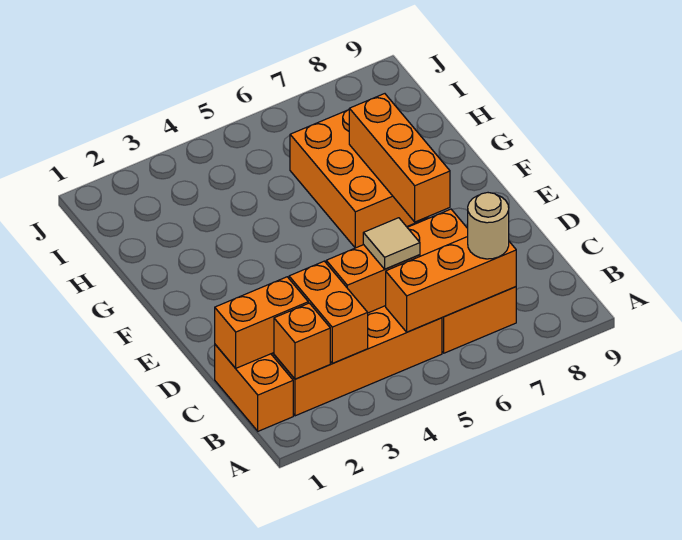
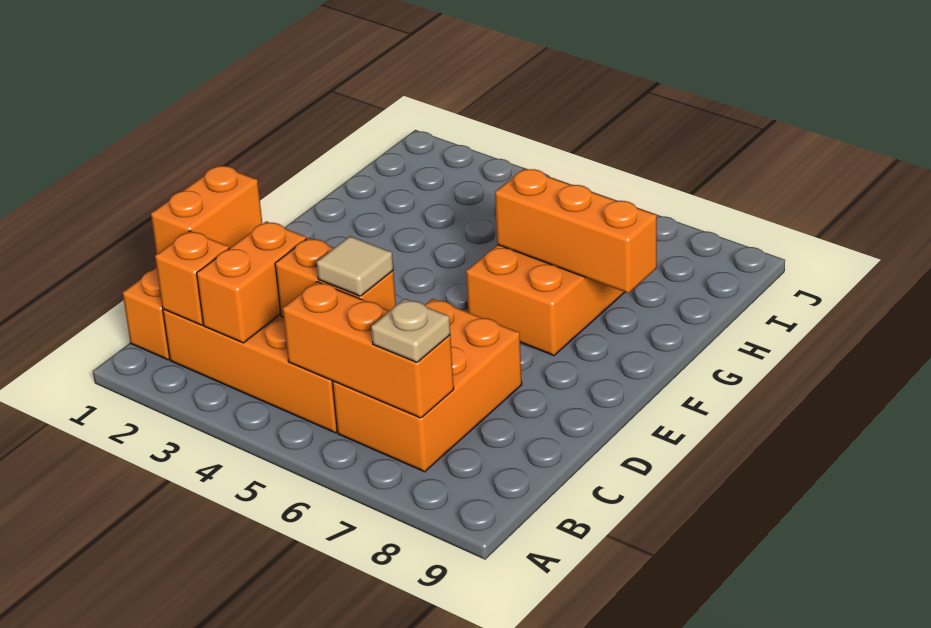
tan 1x1 round brick [468,193,509,259] -> tan 1x1 plate [371,299,450,362]
orange 1x2 brick [215,277,308,368] -> orange 1x2 brick turned to [151,165,262,254]
orange 1x3 brick [349,94,450,222] -> orange 1x3 brick turned to [495,168,657,293]

